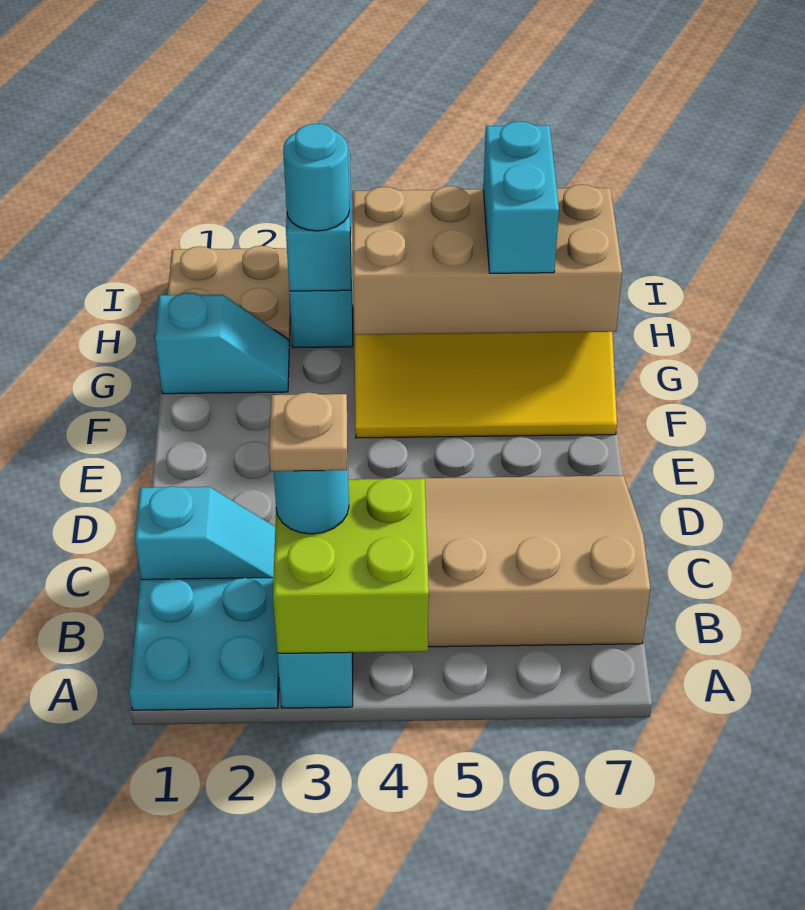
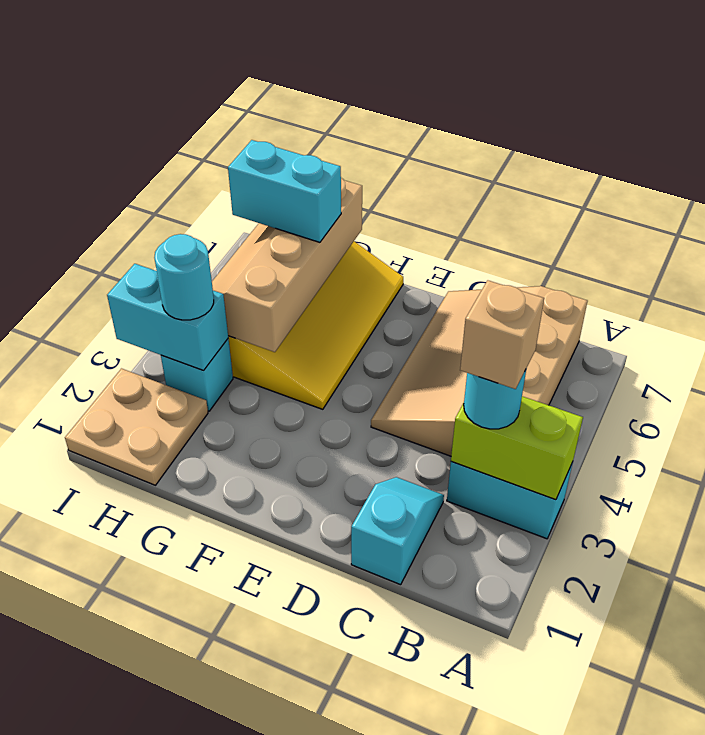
cyan 2x2 plate [129,578,279,710] -> none
lime 2x2 brick [273,478,429,653] -> lime 1x2 brick [451,396,583,500]
tan 1x1 plate [269,392,347,471] -> tan 1x1 brick [460,280,544,389]
cyan 1x2 slope [155,292,289,394] -> none
tan 2x4 brick [353,185,622,335] -> tan 2x4 slope [212,178,362,352]

